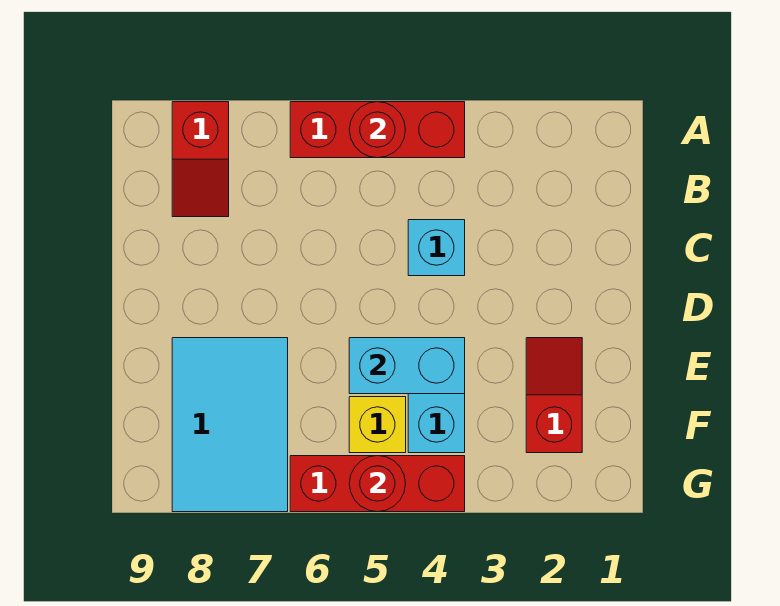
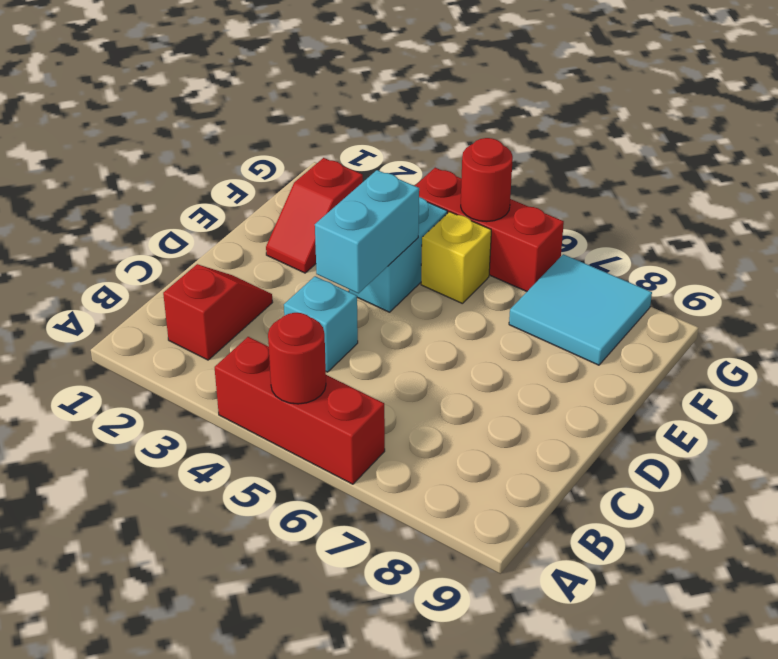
red 1x2 slope [172,102,229,217] -> red 1x2 slope moved to [163,264,273,360]
cyan 1x2 brick [349,338,465,394] -> cyan 1x2 brick turned to [315,170,419,293]
cyan 2x3 tile [172,338,288,512] -> cyan 2x2 tile [509,254,652,365]

